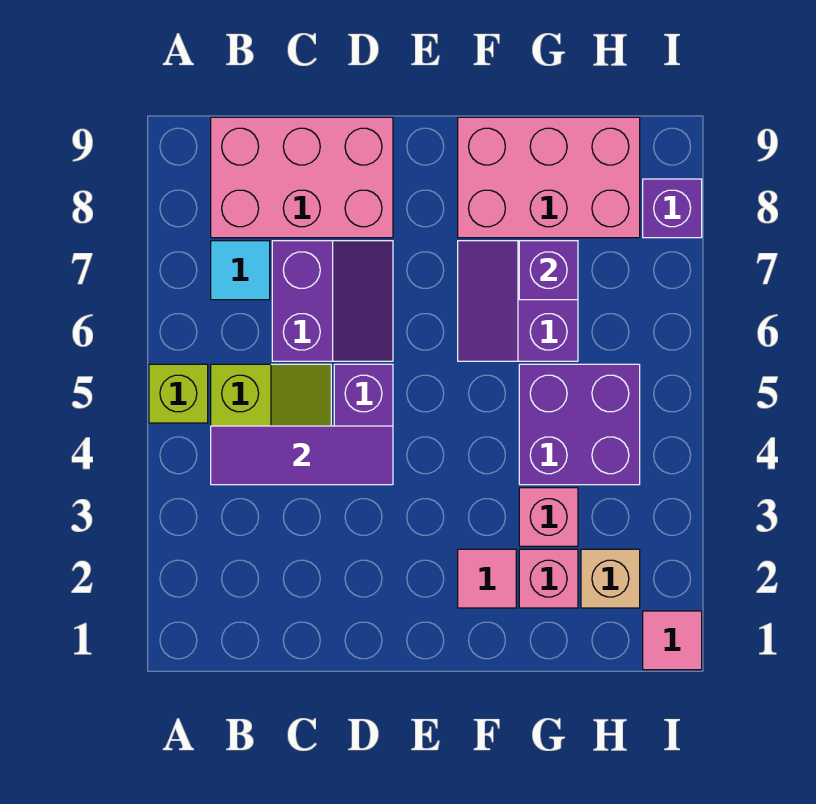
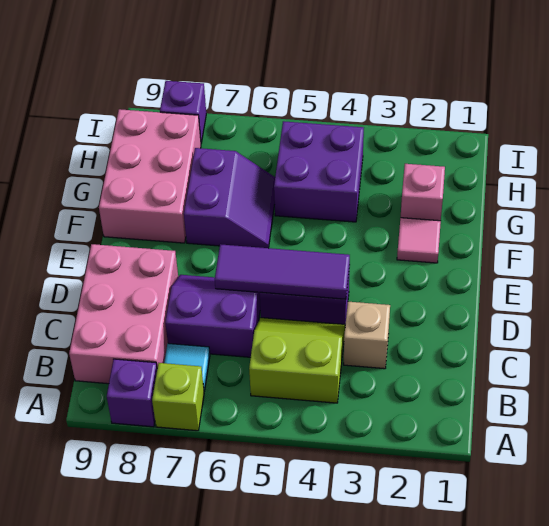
lime 1x1 brick [149,364,208,423] -> lime 1x1 brick moved to [152,363,204,431]
purple 1x3 tile [211,426,393,485] -> purple 1x3 tile turned to [215,244,350,299]
purple 2x2 slope [458,241,578,361] -> purple 2x2 slope turned to [184,148,275,248]
pink 1x1 brick [519,488,578,546] -> none
purple 1x1 brick [519,241,578,300] -> purple 1x1 brick moved to [107,359,157,427]
tan 1x1 brick [581,549,640,608] -> tan 1x1 brick moved to [344,302,390,369]
pink 1x1 tile [643,611,702,670] -> none

